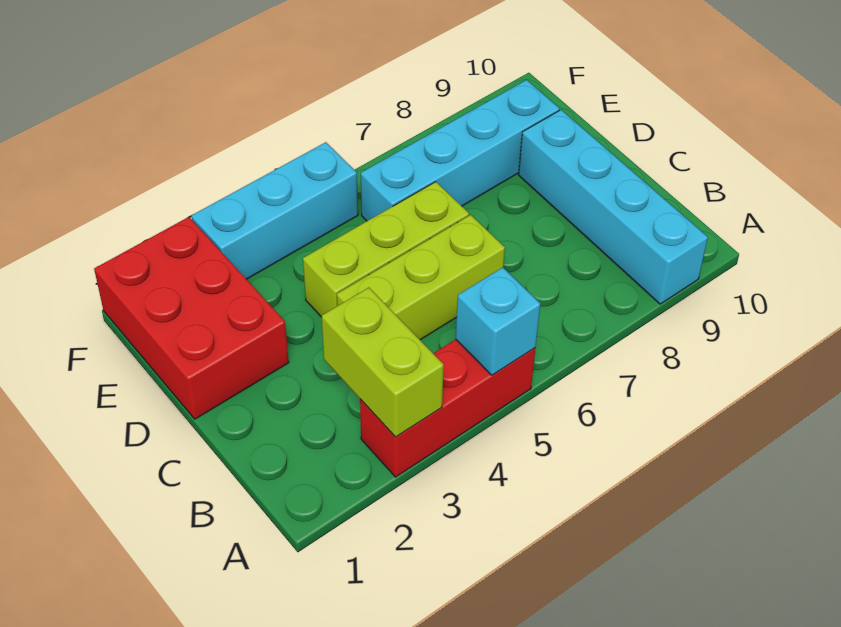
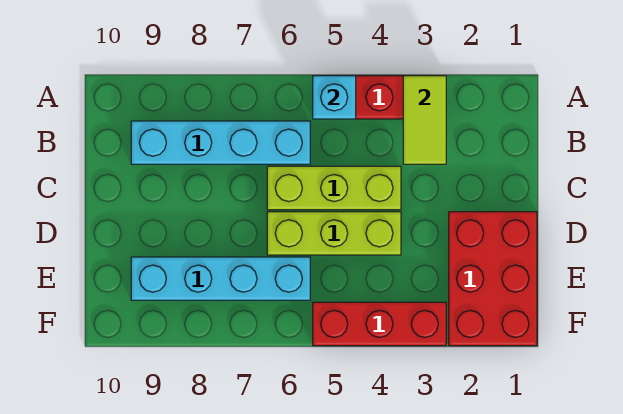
lime 1x2 brick [322,288,444,437] -> lime 1x2 tile [403,76,446,164]
cyan 1x4 brick [519,110,708,304] -> cyan 1x4 brick turned to [131,121,310,164]
cyan 1x3 brick [191,142,358,279] -> red 1x3 brick [313,302,446,346]

